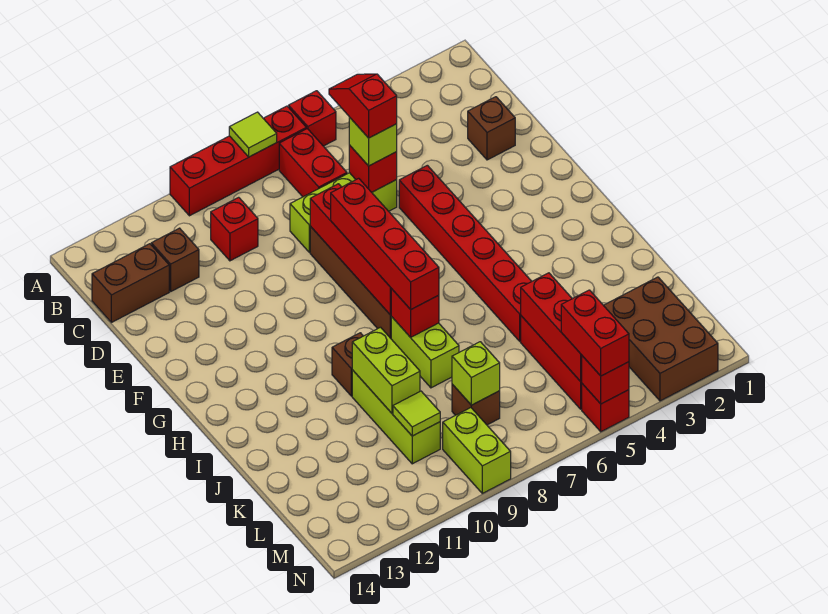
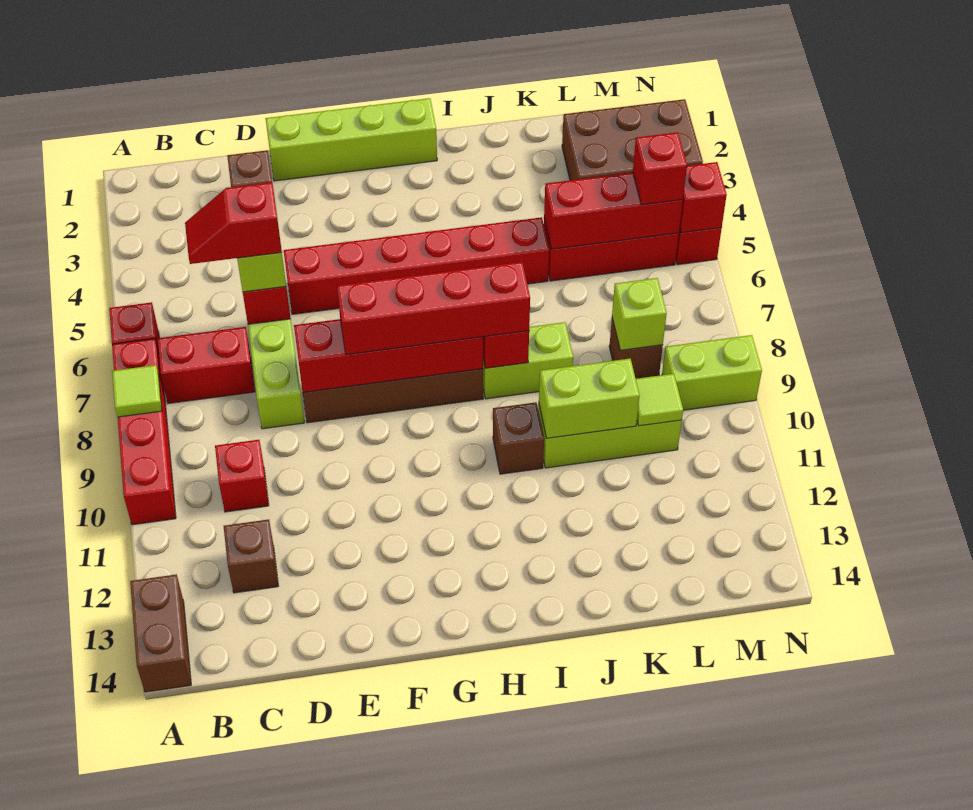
brown 1x2 brick [92,244,169,323] -> brown 1x2 brick moved to [130,574,191,692]
none -> lime 1x4 brick [266,98,437,181]
red 1x2 brick [561,290,629,376] -> red 1x1 brick [633,132,687,205]

